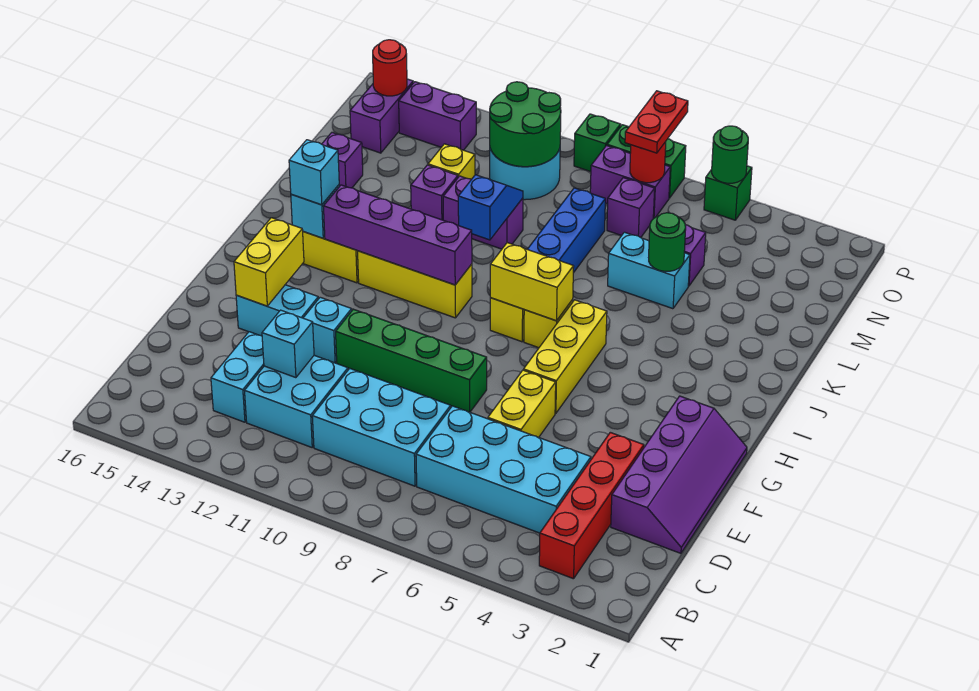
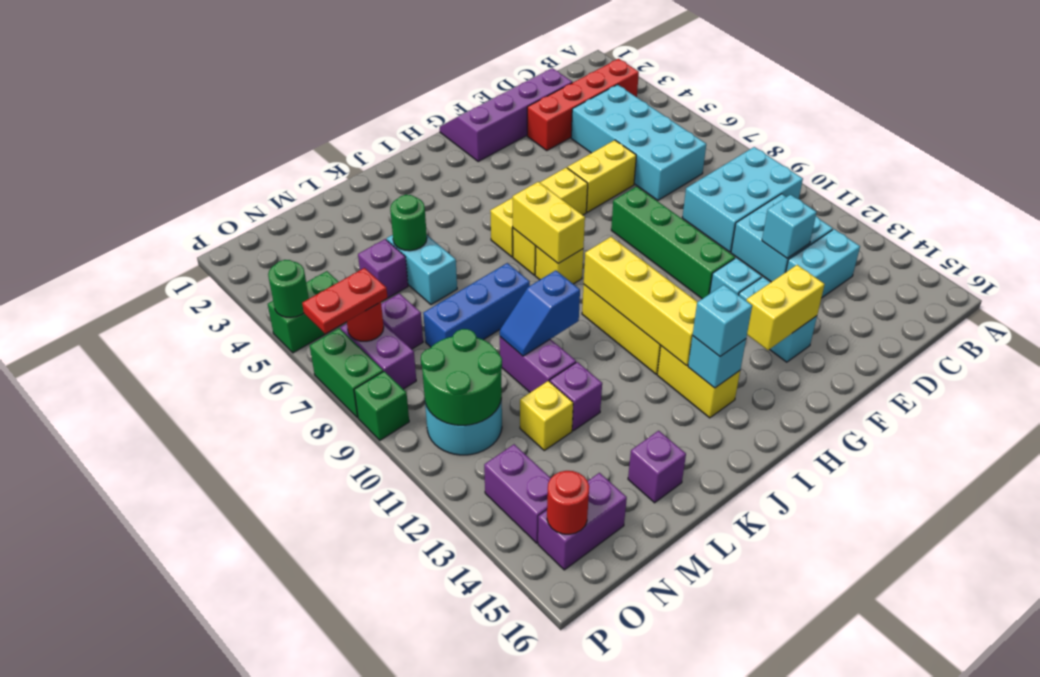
cyan 2x3 brick [312,368,451,486] -> cyan 2x3 brick turned to [682,147,803,252]
purple 1x4 brick [323,185,472,285] -> yellow 1x4 brick [584,237,697,366]
green 1x1 brick [704,166,752,220] -> green 1x2 brick [268,271,346,353]

